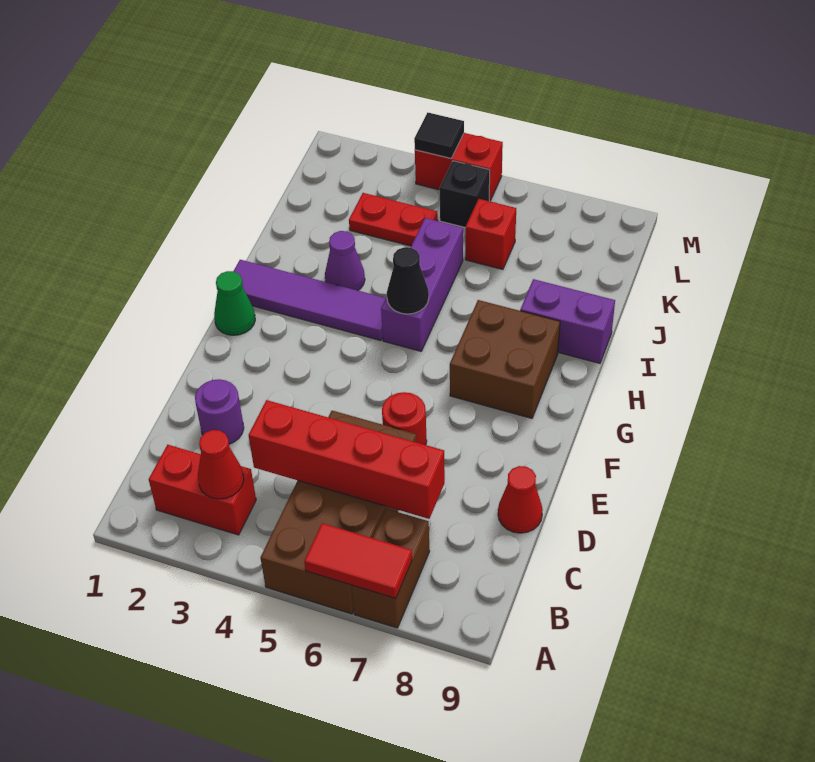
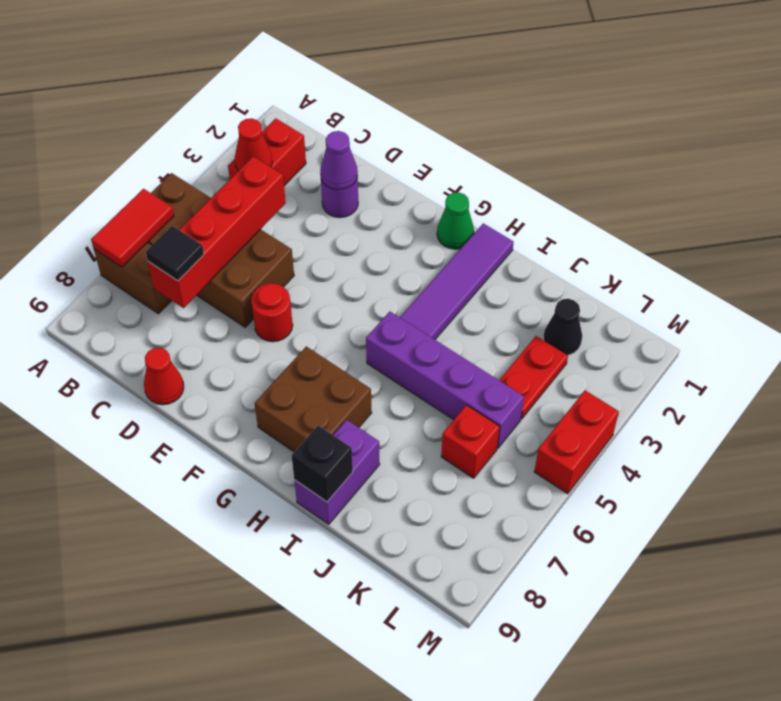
purple 1x3 brick [381,218,463,351] -> purple 1x4 brick [366,312,524,448]
black 1x1 cone [387,247,429,314] -> black 1x1 cone moved to [543,299,582,355]
purple 1x1 cone [325,231,365,290] -> purple 1x1 cone moved to [320,131,358,190]
black 1x1 brick [440,161,490,228] -> black 1x1 brick moved to [292,425,353,502]
black 1x1 tile [414,113,464,158] -> black 1x1 tile moved to [146,226,204,281]

